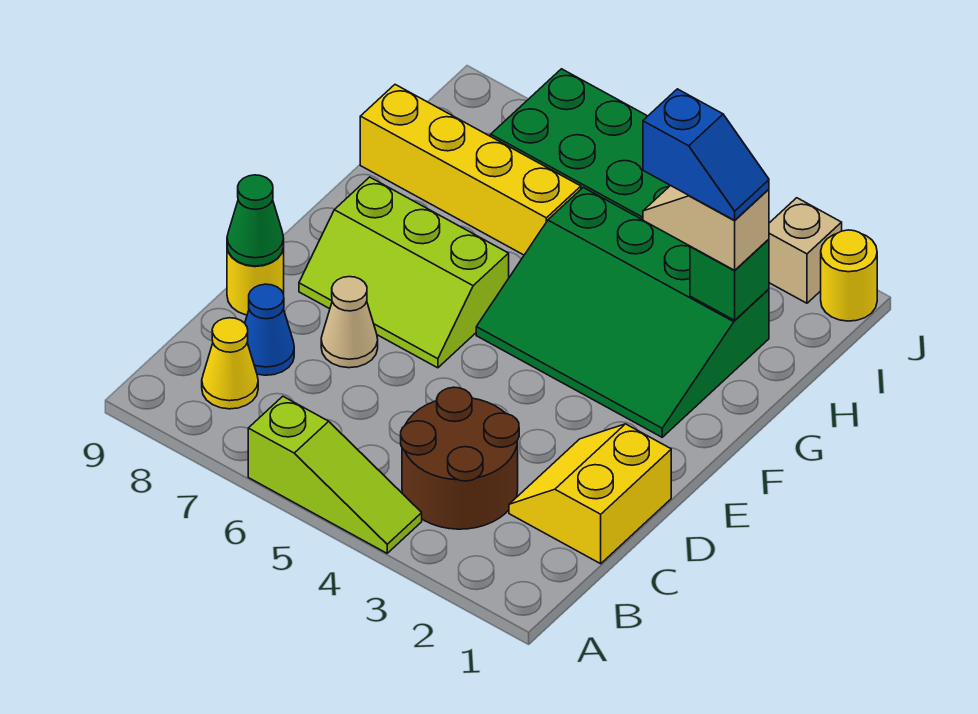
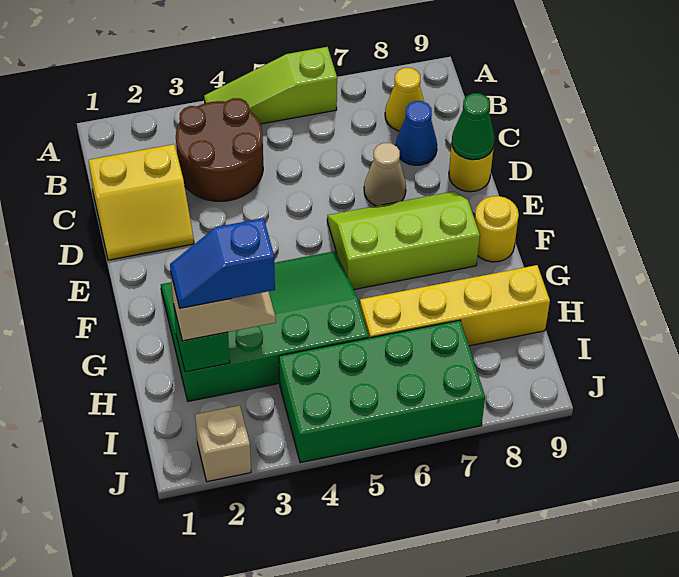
yellow 2x2 slope [509,424,671,564] -> yellow 2x2 slope turned to [89,144,194,260]
yellow 1x1 round brick [821,230,877,321] -> yellow 1x1 round brick moved to [475,196,519,262]

